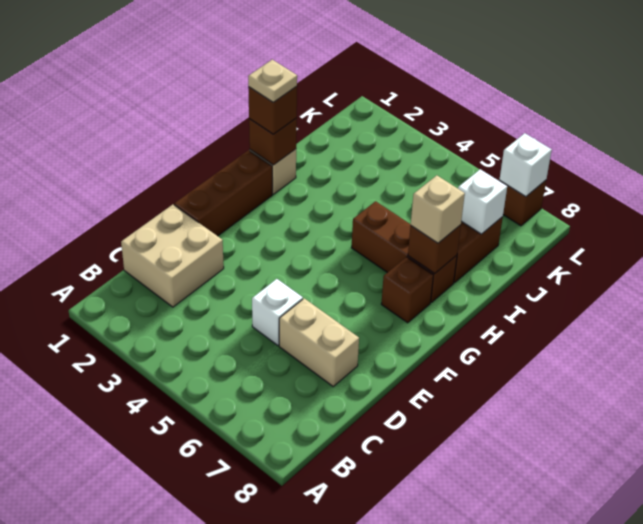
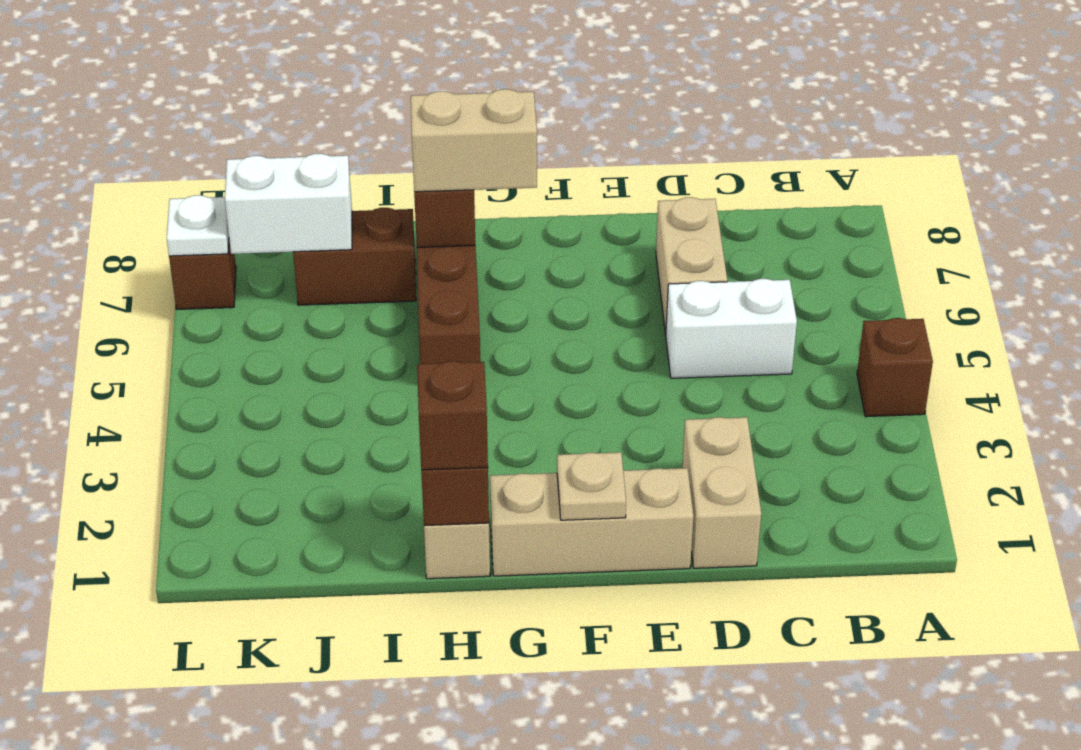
tan 2x2 brick [121,205,224,307] -> tan 1x2 brick [682,417,761,568]
white 1x1 brick [252,279,303,345] -> white 1x2 brick [666,279,797,378]
brown 1x3 brick [174,150,272,236] -> tan 1x3 brick [490,468,694,576]
brown 1x1 brick [381,257,433,323] -> brown 1x1 brick moved to [857,318,933,417]
tan 1x1 plate [248,60,297,102] -> tan 1x1 plate moved to [557,452,626,520]
tan 1x1 brick [411,175,465,243] -> tan 1x2 brick [411,89,537,192]
white 1x1 brick [458,169,507,234] -> white 1x2 brick [225,154,352,254]
white 1x1 brick [499,133,552,197] -> white 1x1 plate [167,195,229,256]

